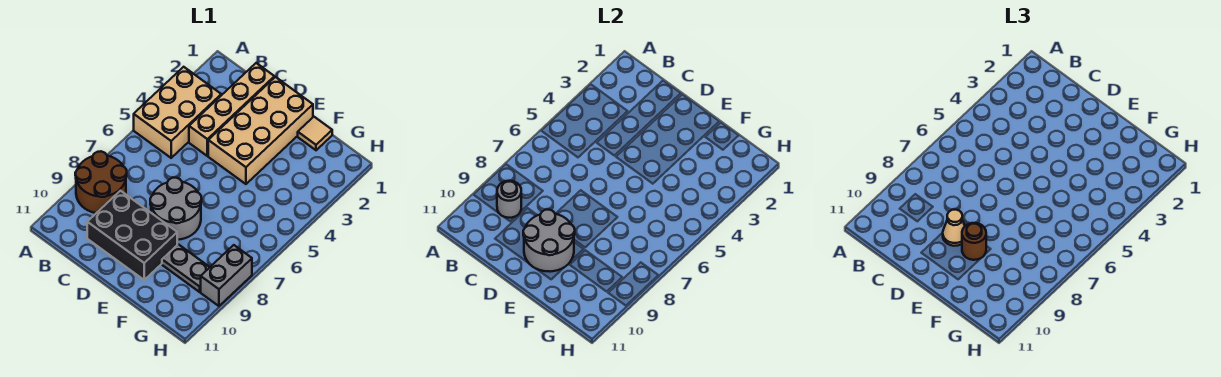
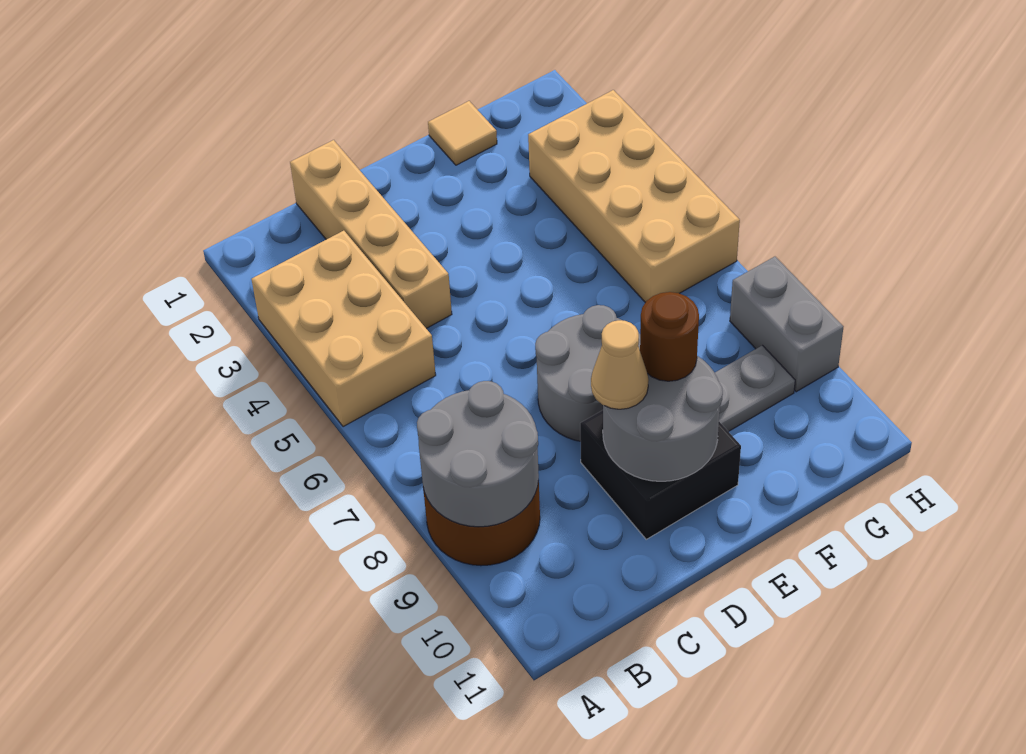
grey 1x1 round brick [497,181,521,218] -> grey 2x2 round brick [417,381,539,527]
black 2x3 brick [87,191,177,280] -> black 2x2 brick [580,410,741,539]
tan 2x4 brick [208,77,313,184] -> tan 2x4 brick moved to [528,90,740,302]

